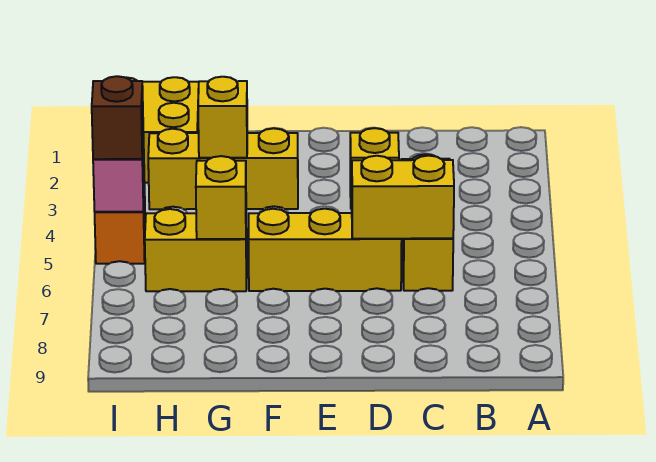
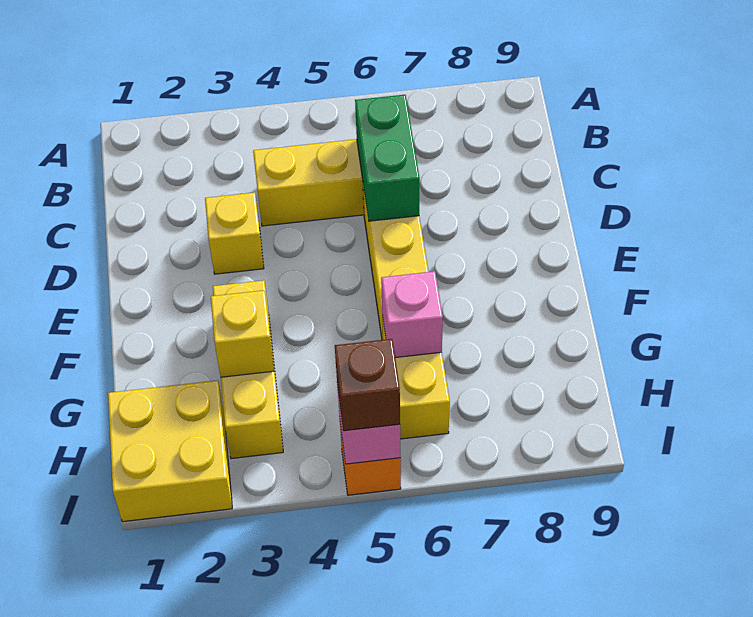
yellow 1x2 brick [352,156,454,239] -> green 1x2 brick [355,95,420,221]
yellow 1x1 brick [196,156,246,239] -> pink 1x1 brick [381,271,443,358]

